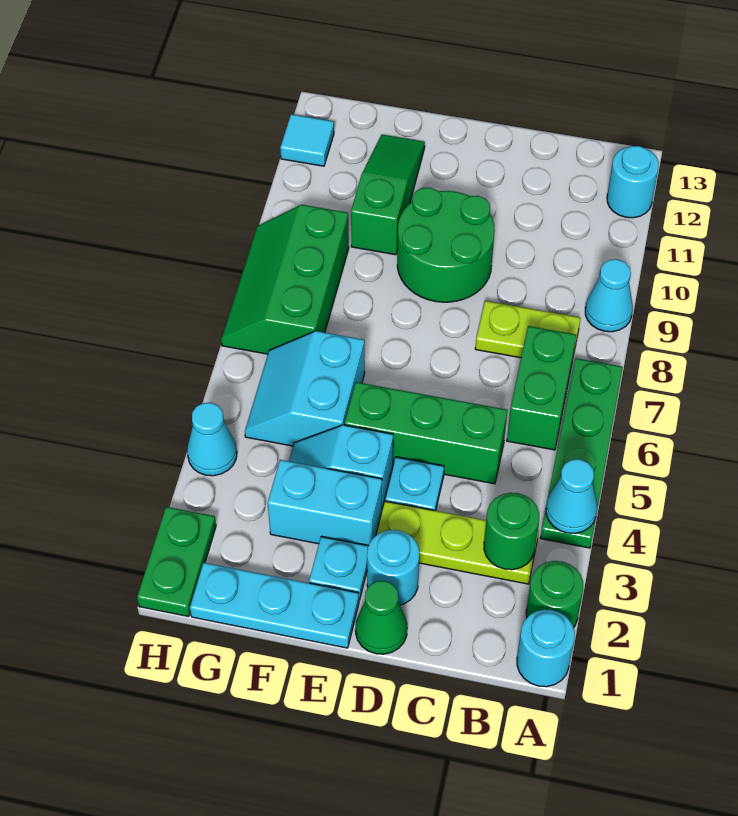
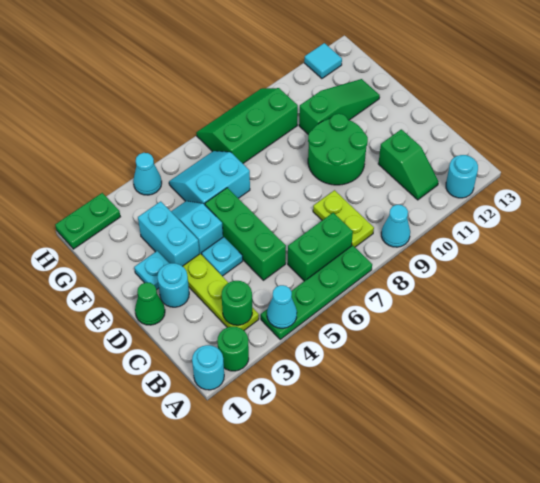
none -> green 1x2 slope [378,129,438,200]
cyan 1x3 plate [190,563,359,648] -> none

